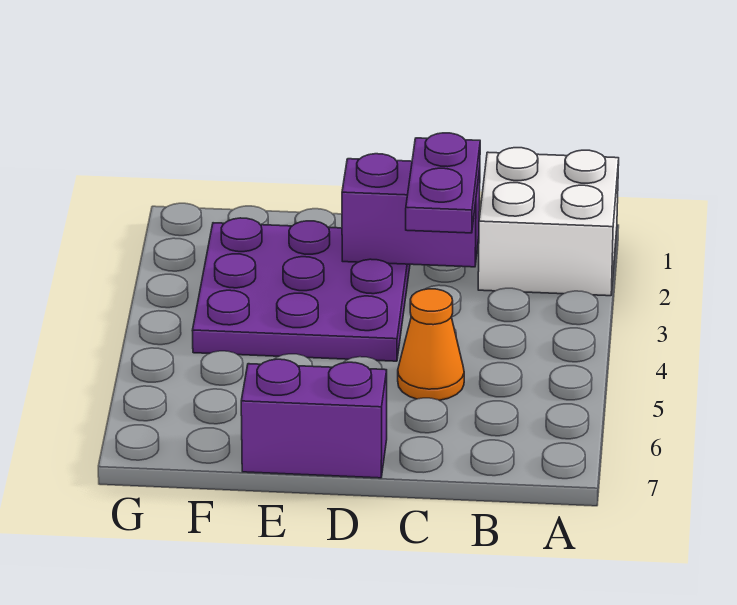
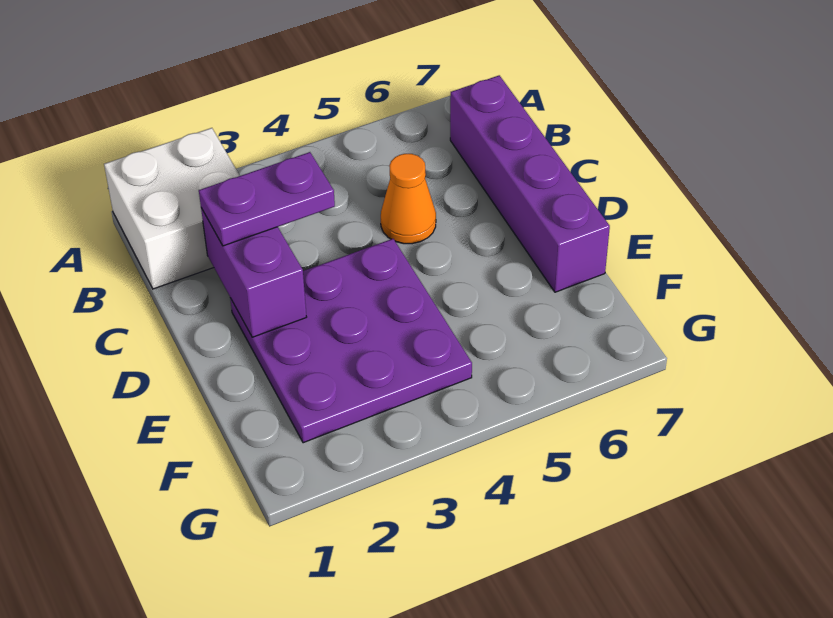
purple 1x2 brick [241,359,387,478] -> purple 1x4 brick [450,75,610,292]

